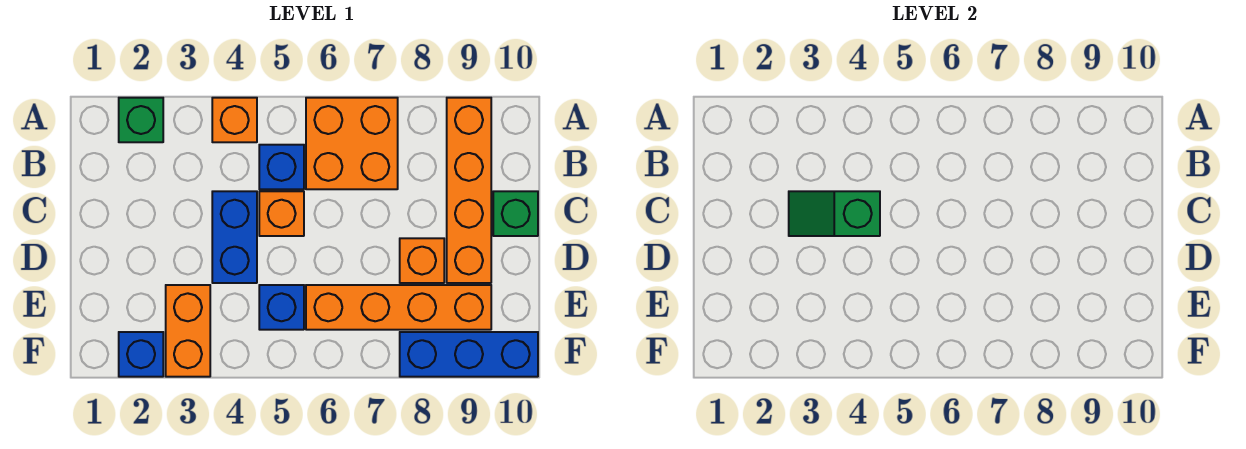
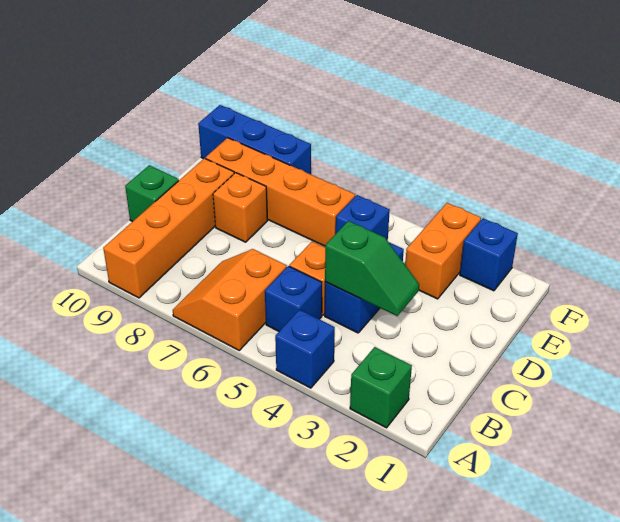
orange 1x1 brick [212,98,257,142] -> blue 1x1 brick [275,310,335,388]
orange 2x2 brick [306,98,398,189] -> orange 2x2 slope [173,249,287,350]

